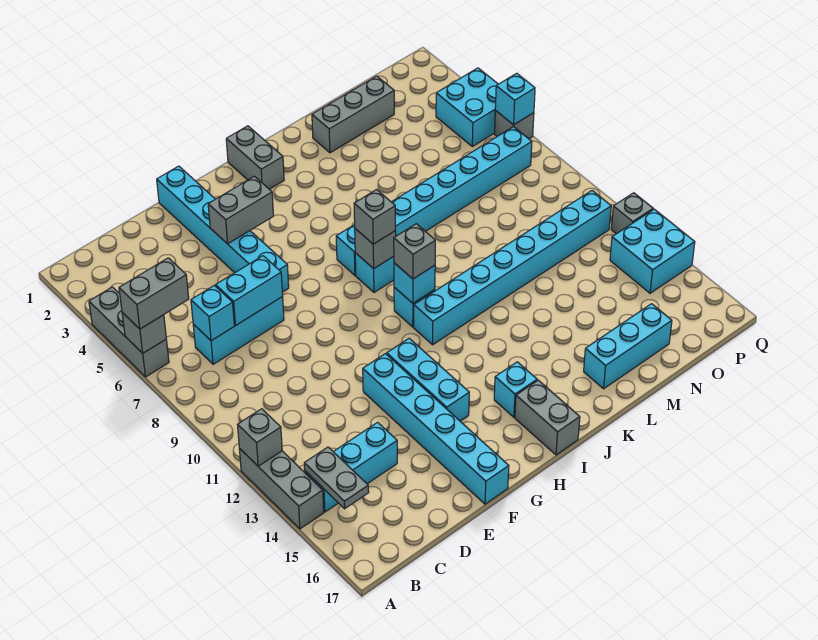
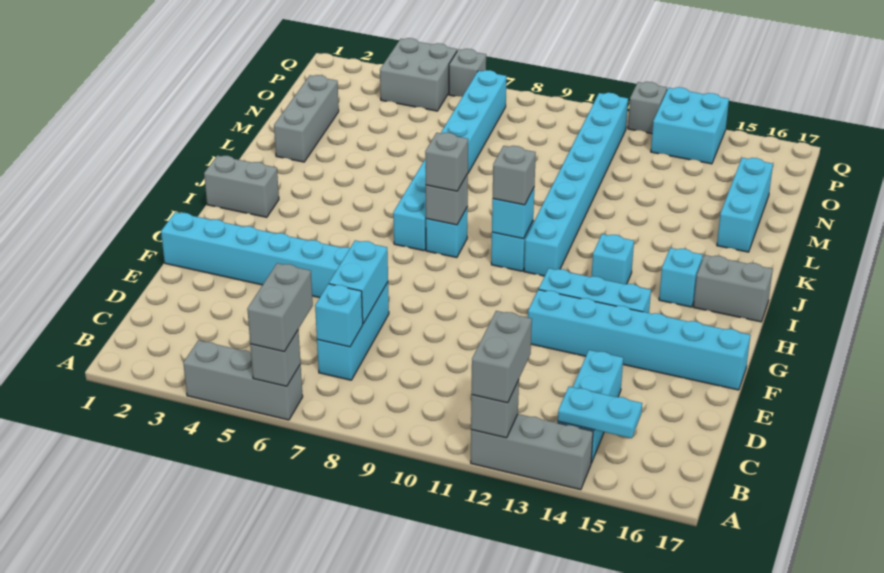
grey 1x2 plate [304,447,369,509] -> cyan 1x2 plate [558,387,642,438]
grey 1x2 brick [208,176,273,244] -> grey 1x2 brick moved to [471,311,532,403]
cyan 2x2 brick [436,68,498,147] -> grey 2x2 brick [380,38,457,111]
cyan 1x1 brick [495,73,535,125] -> cyan 1x1 brick moved to [592,234,634,284]

